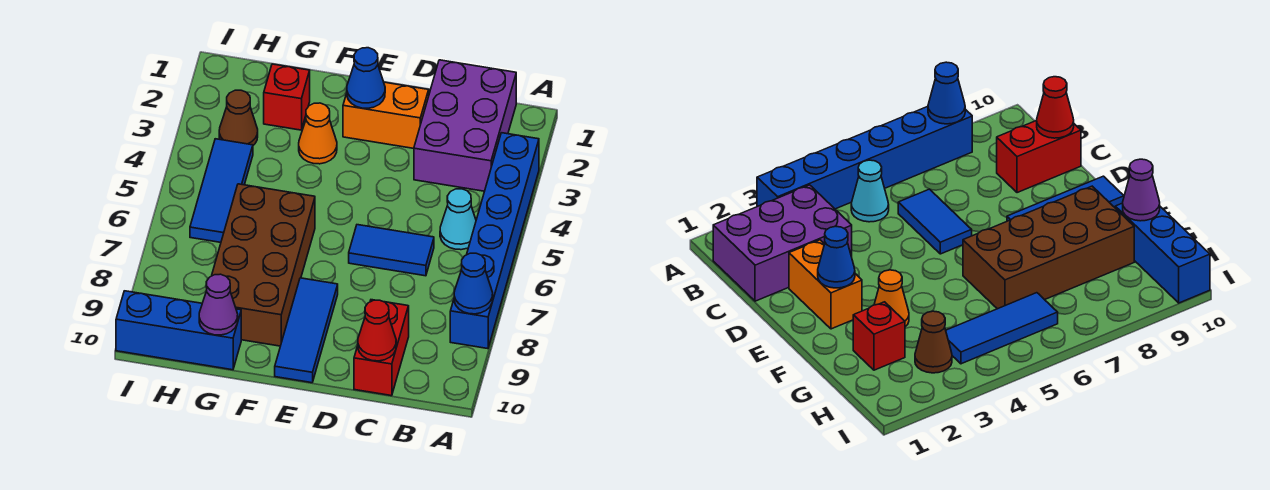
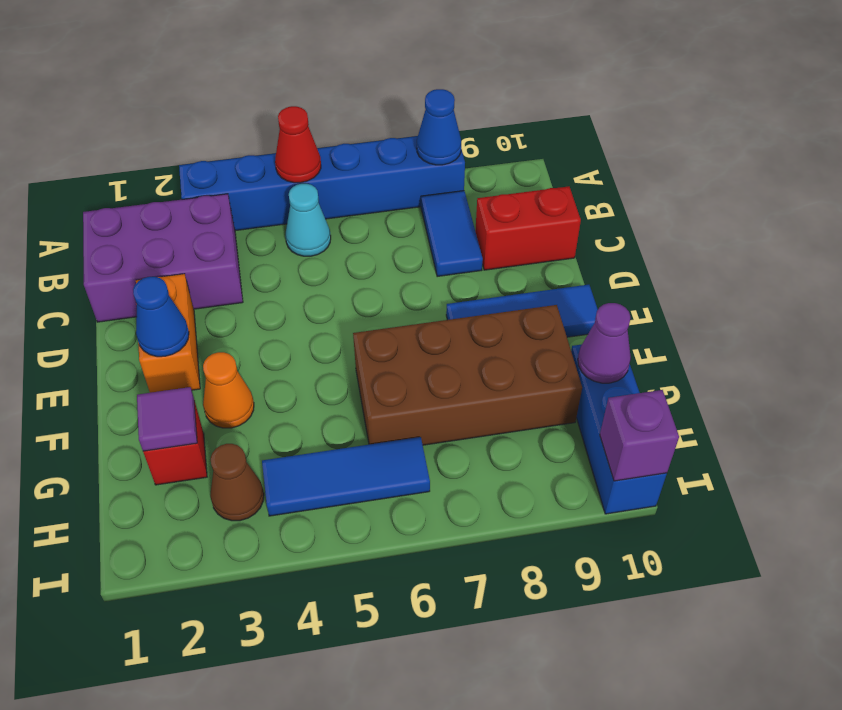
blue 1x2 tile [349,225,434,276] -> blue 1x2 tile moved to [421,191,483,277]
red 1x1 cone [358,300,396,361] -> red 1x1 cone moved to [275,106,321,183]
none -> purple 1x1 tile [137,387,197,451]
none -> purple 1x1 brick [600,390,679,481]

